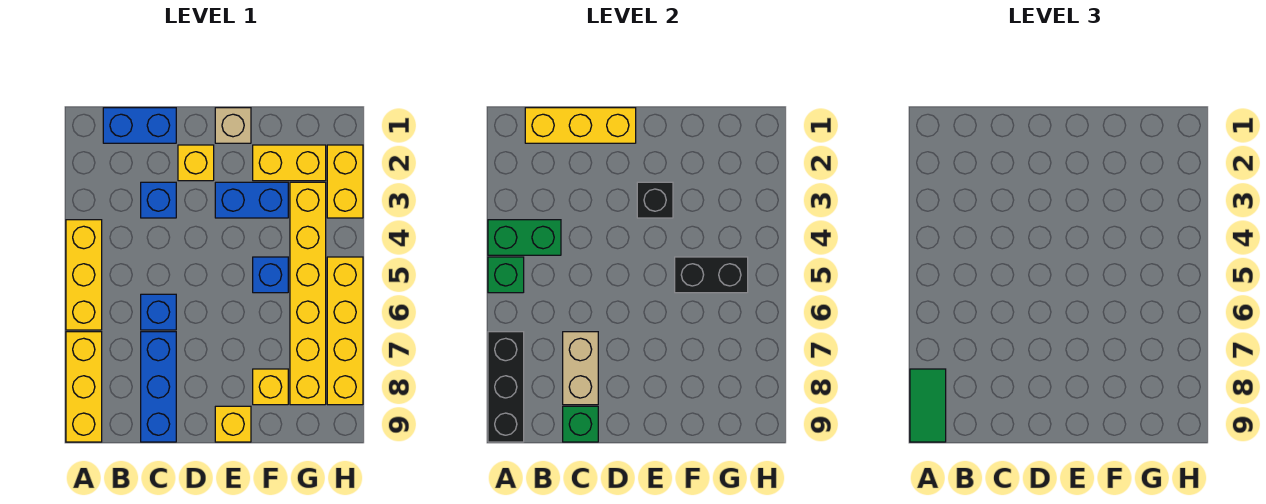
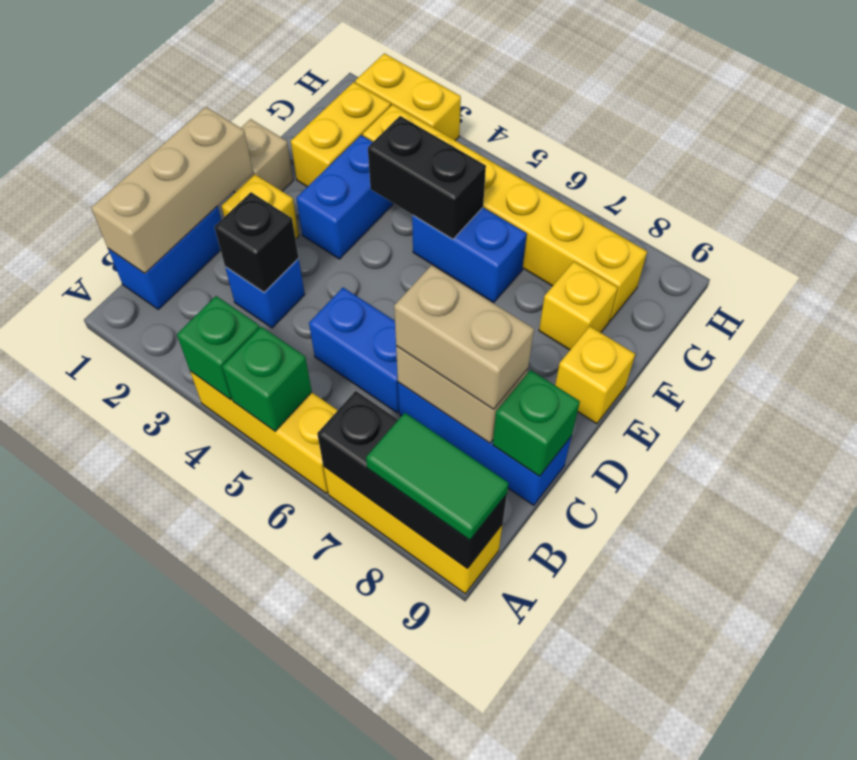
green 1x2 brick [488,220,561,255] -> green 1x1 brick [177,296,260,400]
yellow 1x3 brick [525,108,636,143] -> tan 1x3 brick [91,107,253,273]
blue 1x1 brick [141,294,176,330] -> blue 1x2 brick [309,288,399,413]
none -> tan 1x2 brick [394,265,534,409]
black 1x1 brick [637,182,673,218] -> black 1x1 brick moved to [214,192,299,292]
blue 1x1 brick [253,257,288,293] -> blue 1x2 brick [412,208,527,303]
black 1x2 brick [675,257,748,293] -> black 1x2 brick turned to [368,116,486,239]
yellow 1x4 brick [327,257,363,405] -> none

